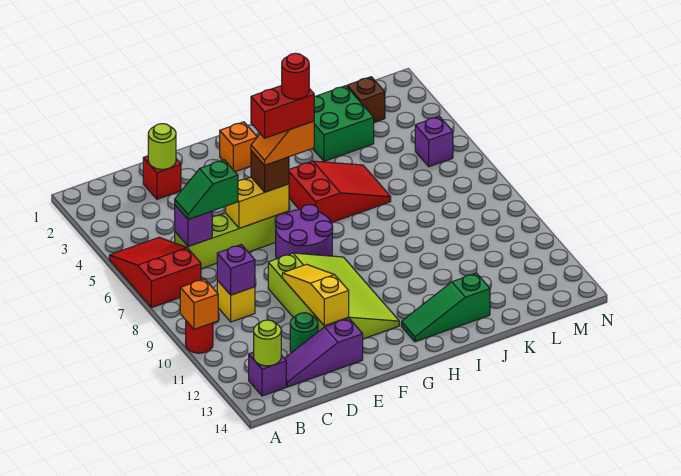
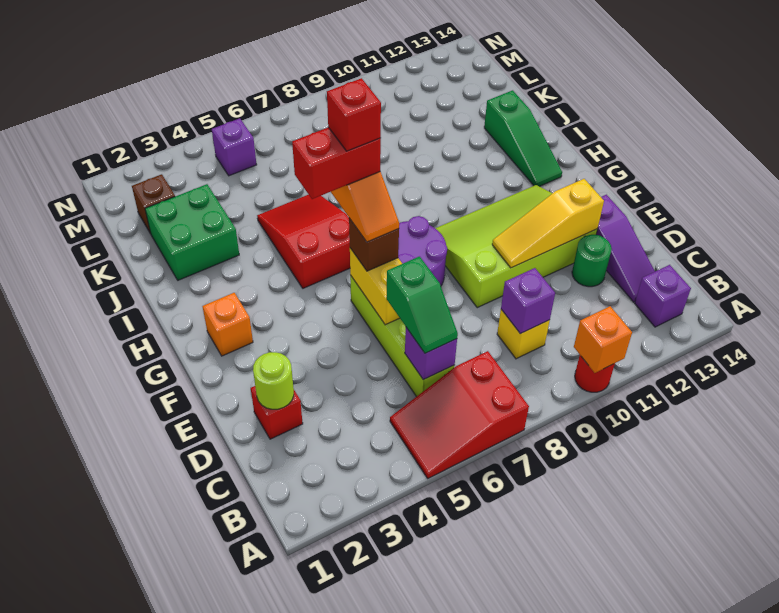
lime 1x1 round brick [254,320,281,366] -> none
red 1x2 brick [251,85,314,138] -> red 1x2 brick turned to [292,127,381,199]
red 1x1 round brick [282,53,309,99] -> red 1x1 brick [327,78,381,151]

